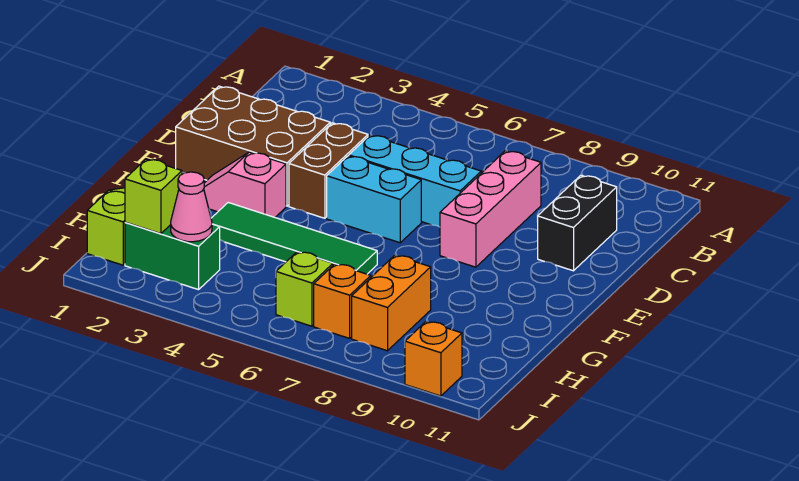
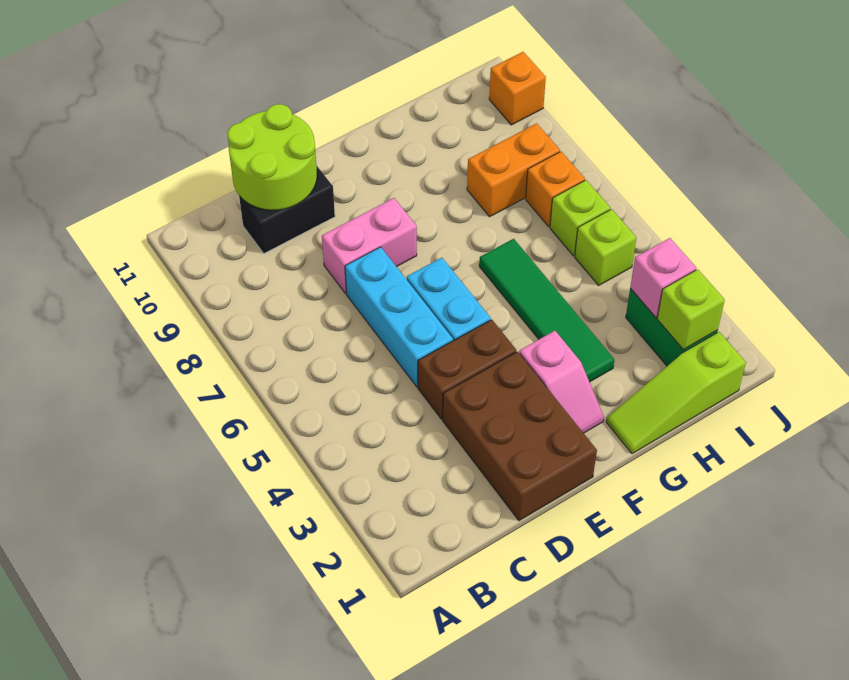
pink 1x3 brick [440,151,541,267] -> pink 1x2 brick [322,198,417,293]
none -> lime 2x2 round brick [228,104,317,210]
pink 1x1 cone [171,172,212,242] -> pink 1x1 brick [630,238,696,317]
none -> lime 1x1 brick [575,209,636,285]

